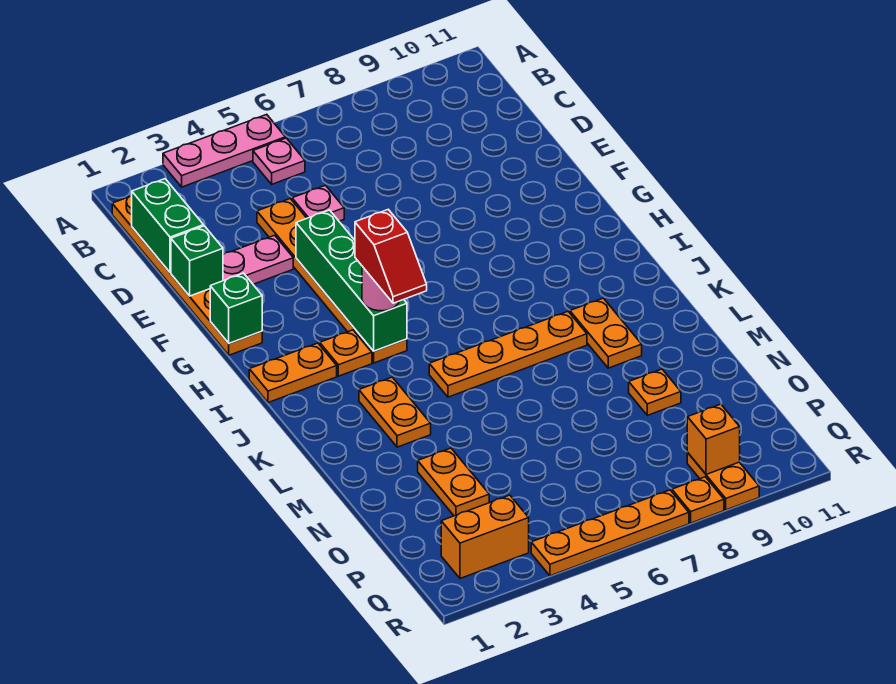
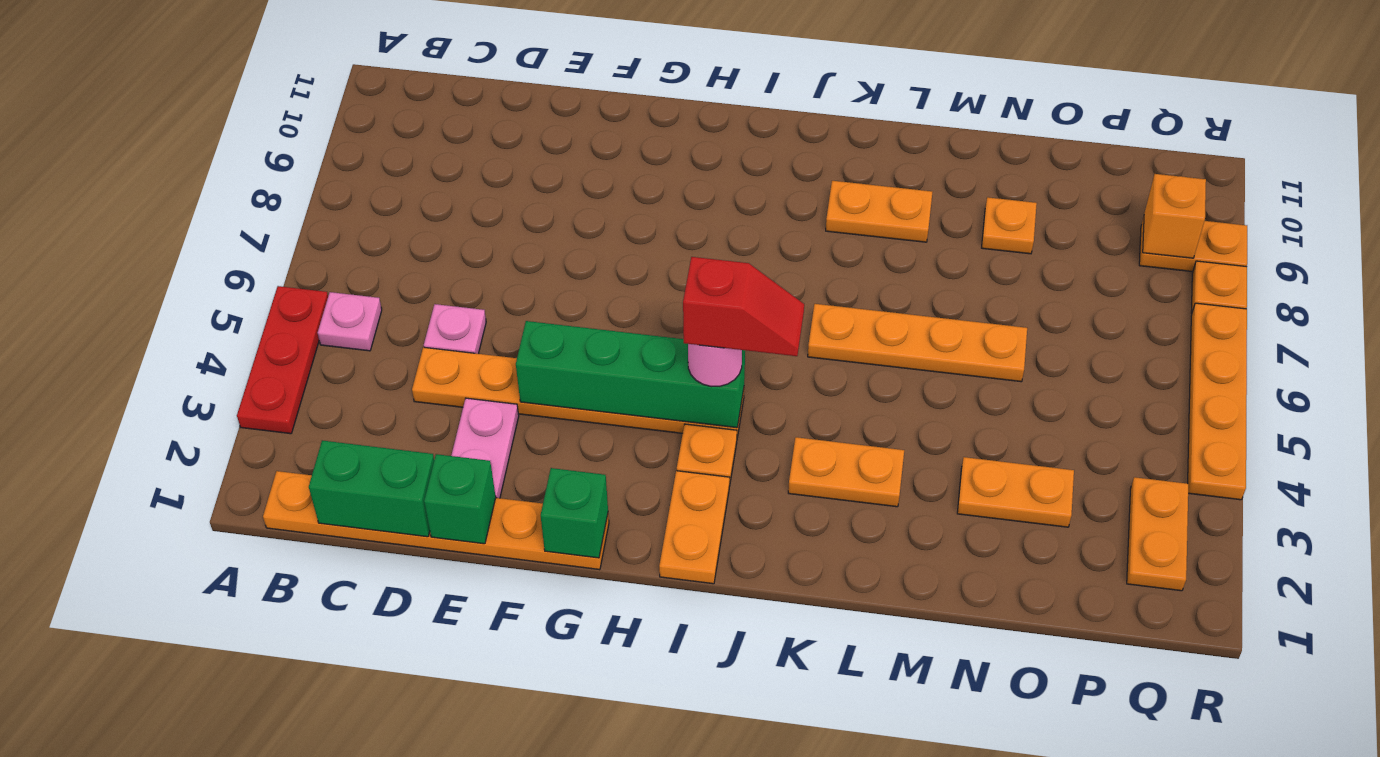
pink 1x3 plate [163,114,285,187] -> red 1x3 plate [237,286,328,434]
orange 1x4 plate [429,312,587,397] -> orange 1x4 plate turned to [808,304,1027,382]
orange 1x2 brick [441,495,529,578] -> orange 1x2 plate [1127,477,1188,591]

